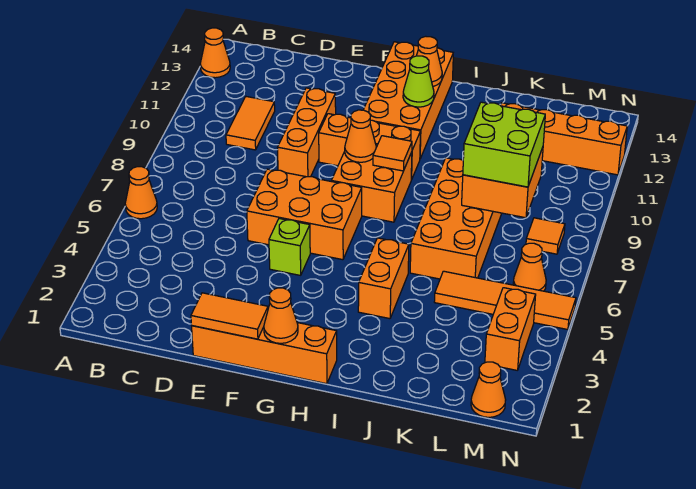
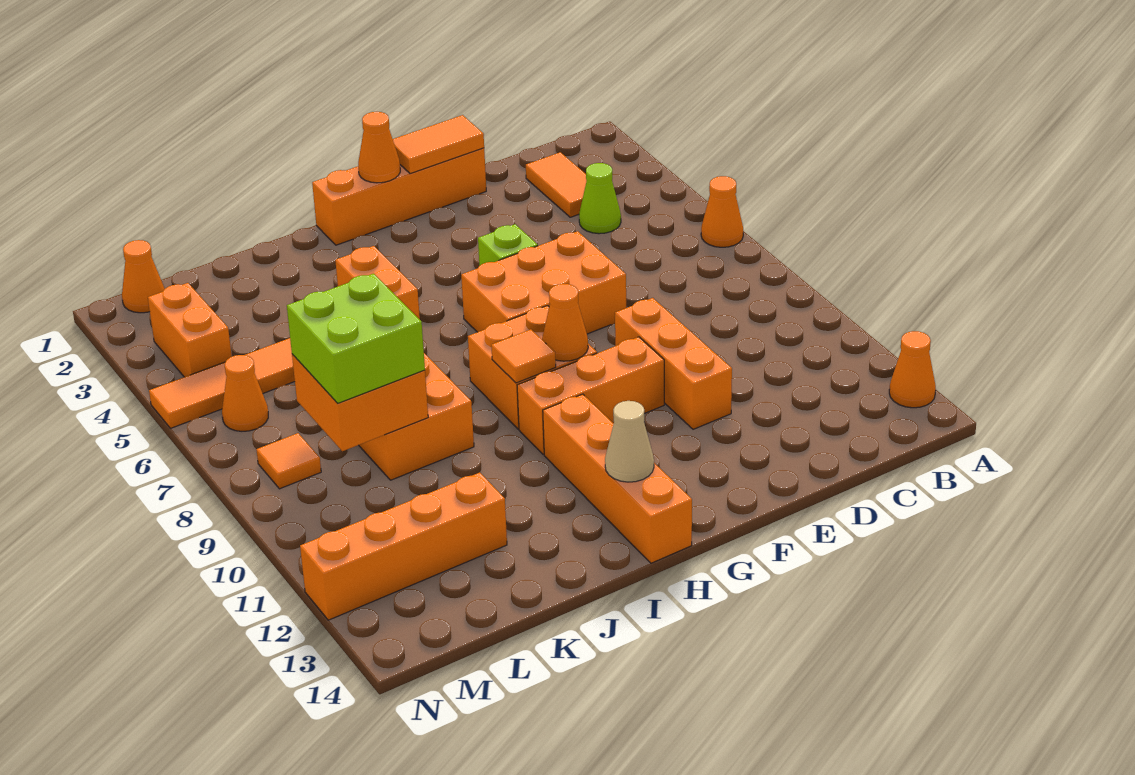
orange 1x2 tile [226,97,275,150] -> orange 1x2 tile moved to [526,152,587,217]
orange 2x4 brick [363,42,453,158] -> orange 1x4 brick [543,394,692,563]
lime 1x1 cone [403,56,434,107] -> lime 1x1 cone moved to [579,163,621,234]
orange 1x1 cone [417,36,442,86] -> tan 1x1 cone [605,401,654,482]

